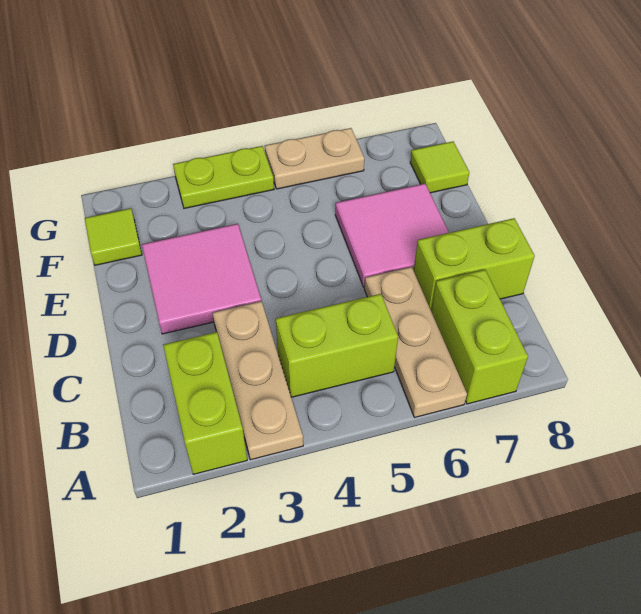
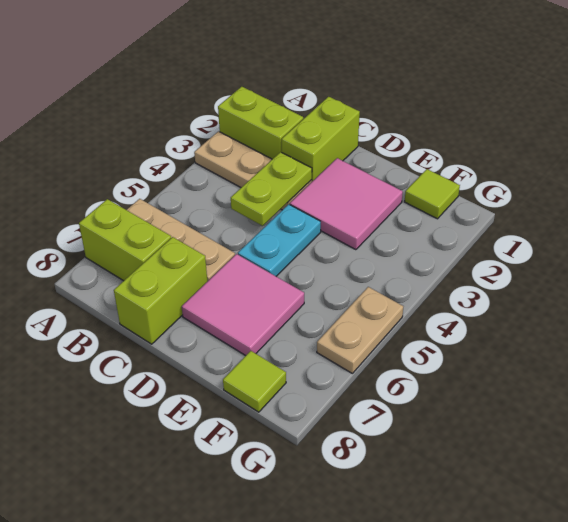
lime 1x2 brick [276,294,398,397] -> lime 1x2 brick moved to [282,97,360,181]
none -> cyan 1x2 plate [238,204,321,276]
lime 1x2 plate [173,146,274,208] -> lime 1x2 plate moved to [231,152,312,226]

